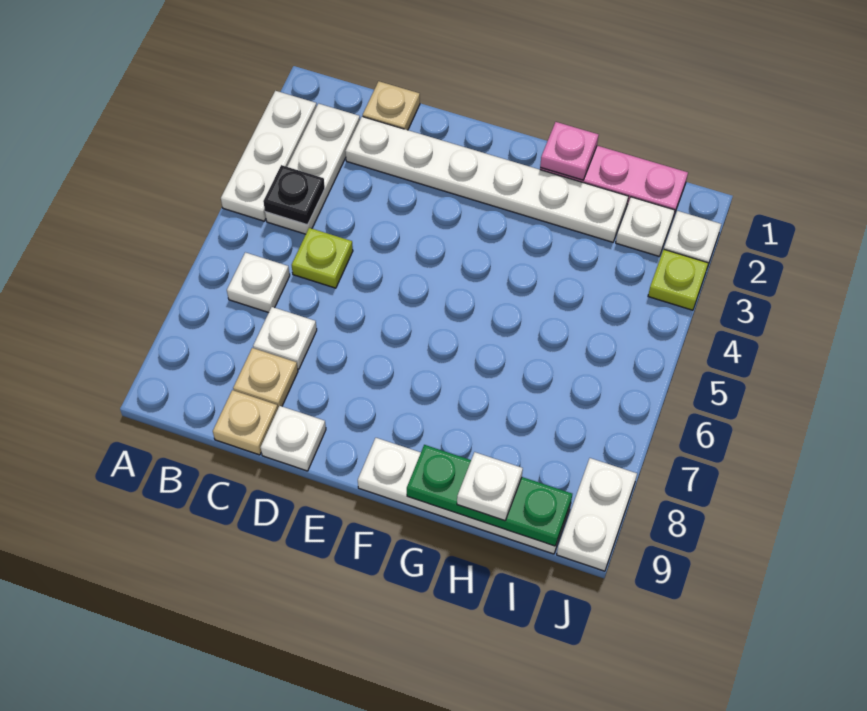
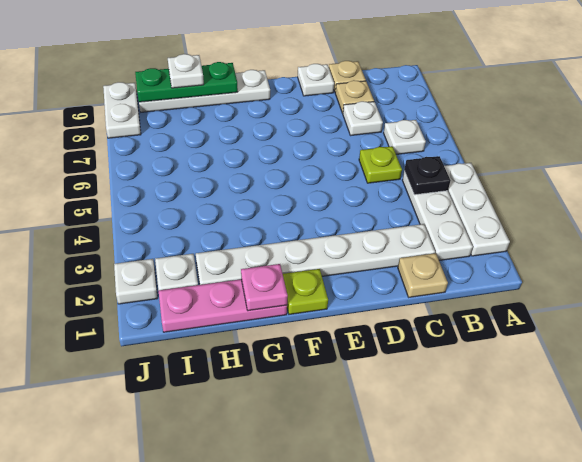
lime 1x1 plate [648,249,708,310] -> lime 1x1 plate moved to [283,269,328,314]

